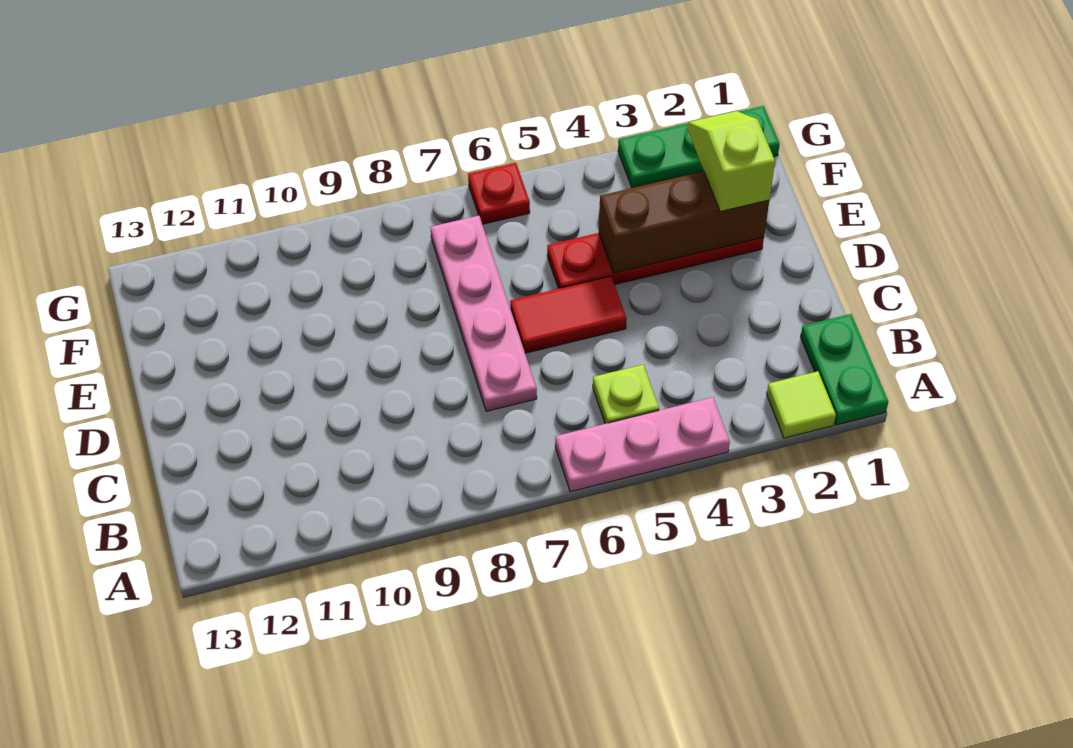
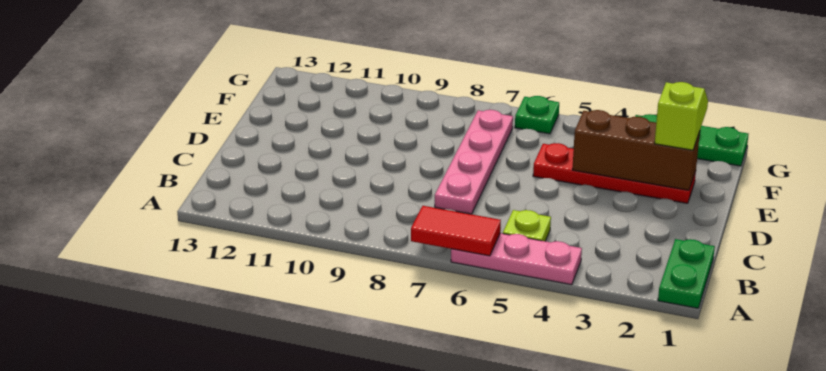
lime 1x1 tile [767,371,836,438] -> none
red 1x2 tile [510,276,627,353] -> red 1x2 tile moved to [411,206,501,256]
red 1x1 plate [468,163,530,224] -> green 1x1 plate [515,96,559,134]

